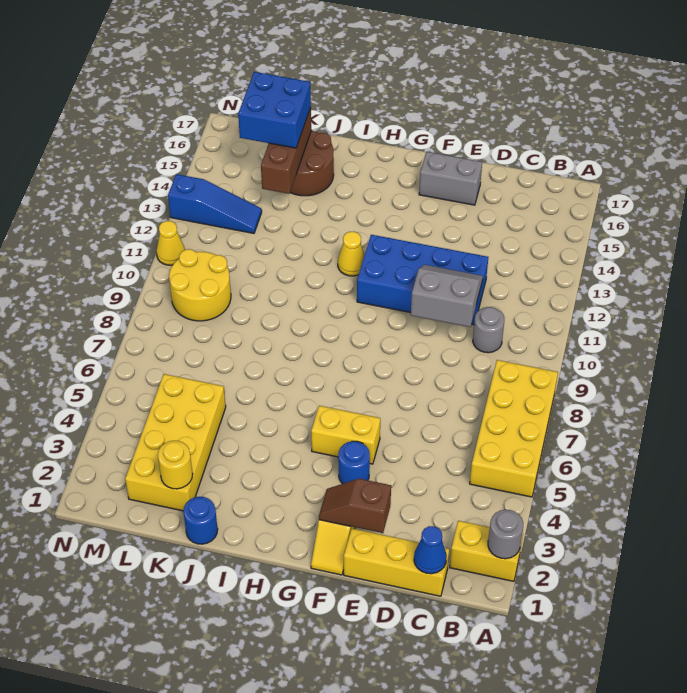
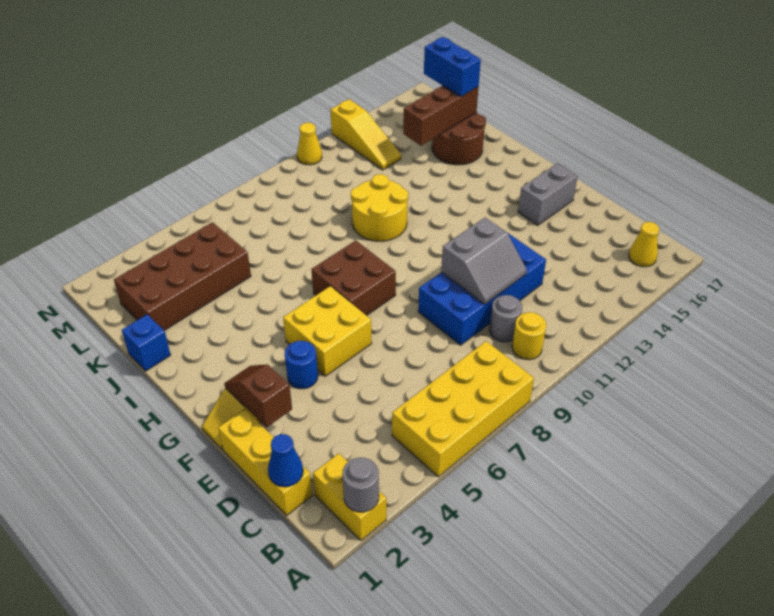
grey 2x2 slope [411,265,483,327] -> grey 2x2 slope turned to [441,218,527,304]
blue 2x4 brick [357,235,488,325] -> blue 2x4 brick turned to [418,233,546,345]
grey 1x2 brick [419,152,482,205] -> grey 1x2 brick turned to [518,163,578,225]
yellow 1x2 brick [311,406,380,464] -> yellow 2x2 brick [283,286,372,376]
none -> brown 2x2 brick [311,241,396,316]
yellow 1x1 cone [338,232,364,276] -> yellow 1x1 cone moved to [629,222,659,267]
blue 1x1 round brick [183,497,218,544] -> blue 1x1 brick [122,314,171,371]
yellow 2x4 brick [125,374,226,511] -> brown 2x4 brick [114,222,251,330]
yellow 1x1 round brick [158,441,193,489] -> yellow 1x1 round brick moved to [512,312,546,360]
blue 2x2 brick [238,72,311,148] -> blue 1x2 brick [424,37,481,96]
yellow 2x2 round brick [169,249,231,321] -> yellow 2x2 round brick moved to [351,174,408,241]
blue 1x3 slope [168,174,262,233] -> yellow 1x3 slope [330,99,401,170]

